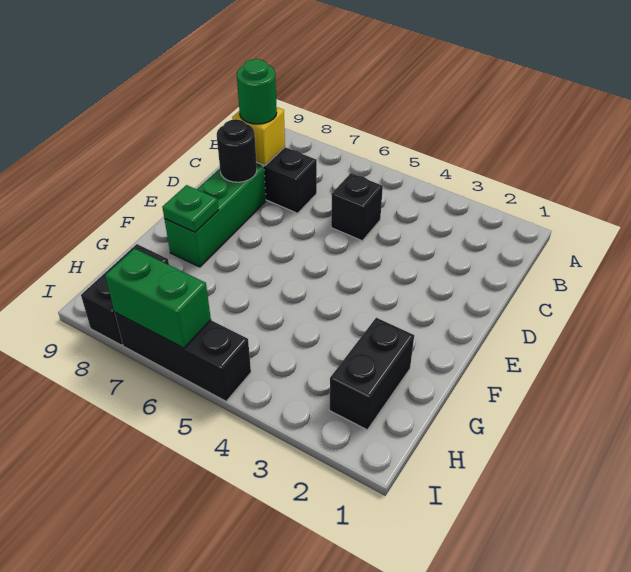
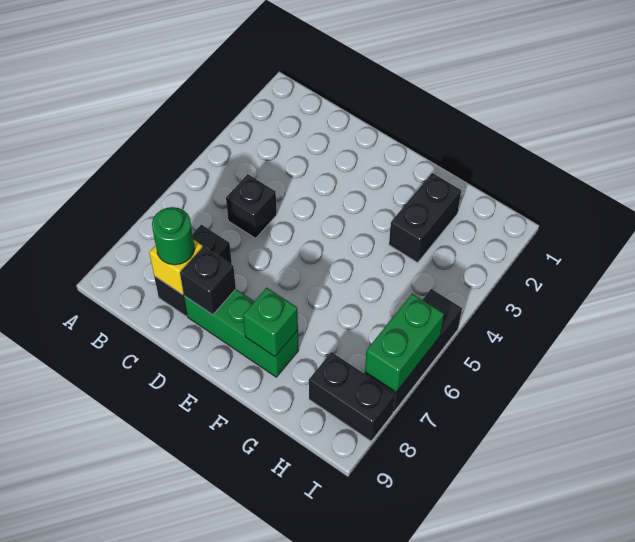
black 1x1 round brick [217,119,257,182] -> black 1x1 brick [180,247,236,315]
green 1x1 plate [162,185,218,232] -> green 1x1 brick [243,288,298,356]
black 1x2 brick [329,318,414,430] -> black 1x2 brick turned to [389,173,461,263]

